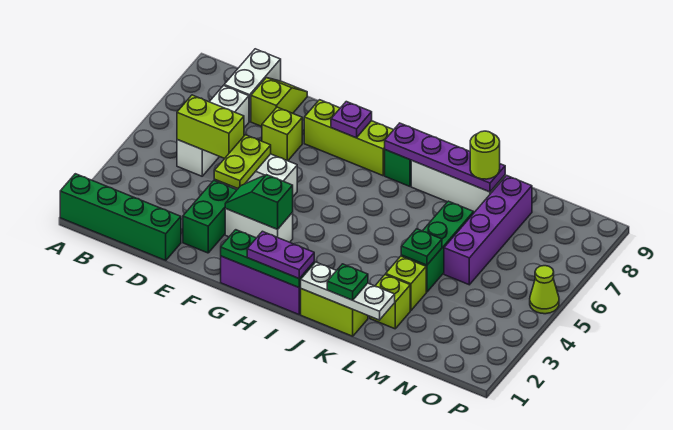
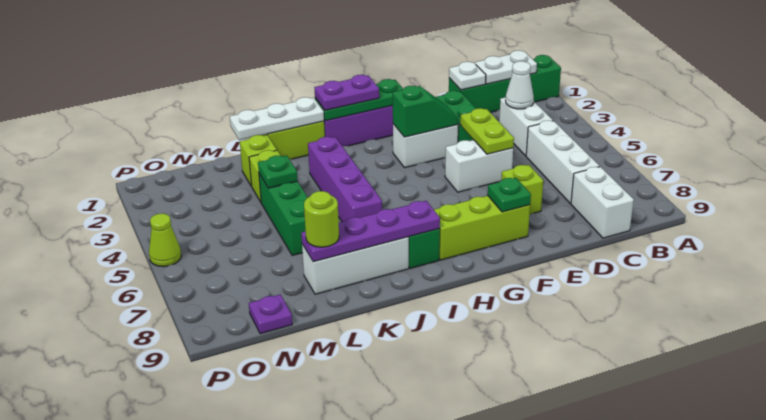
none -> white 1x2 plate [475,51,537,84]
none -> white 1x2 brick [499,97,553,156]
none -> white 1x1 cone [506,61,534,109]
lime 1x2 brick [177,95,244,159] -> none
none -> white 1x1 plate [449,62,486,90]
lime 1x2 slope [251,78,307,126] -> none
purple 1x1 plate [331,102,372,138] -> purple 1x1 plate moved to [249,294,292,334]
green 1x1 plate [327,264,368,300] -> green 1x1 plate moved to [488,178,531,212]
purple 1x4 brick [444,176,532,285] -> purple 1x4 brick moved to [308,137,382,222]

